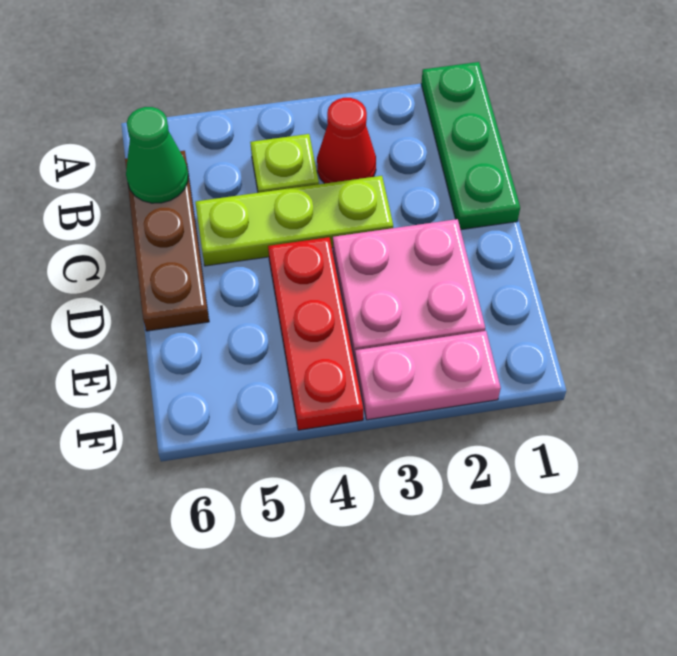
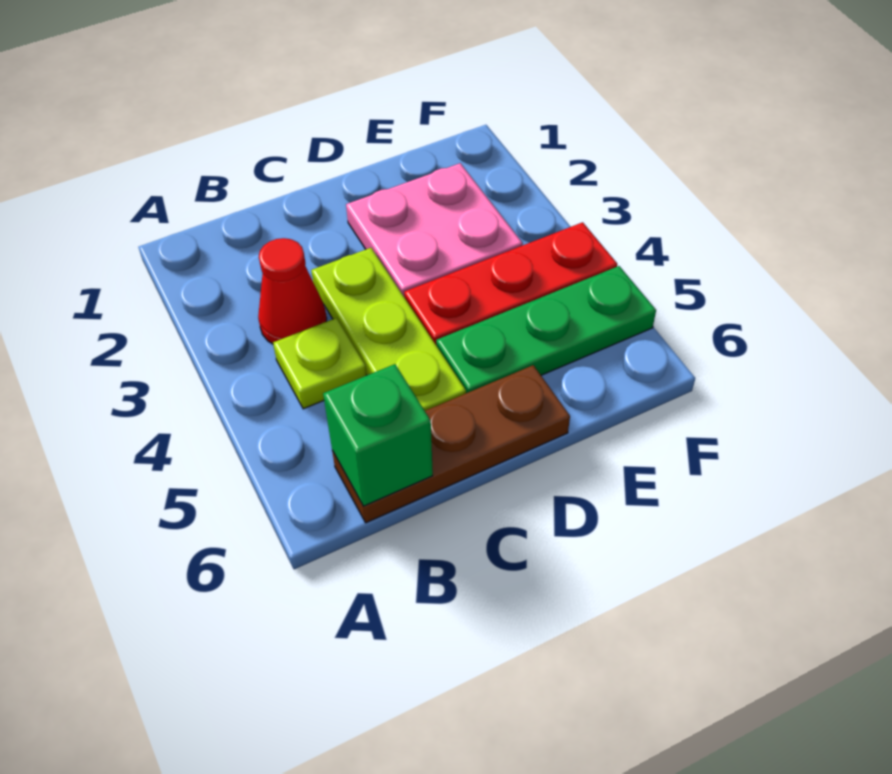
green 1x3 plate [421,62,520,230] -> green 1x3 plate moved to [436,266,656,393]
green 1x1 cone [126,107,188,203] -> green 1x1 brick [323,364,433,506]
pink 1x2 plate [355,331,501,420] -> none

